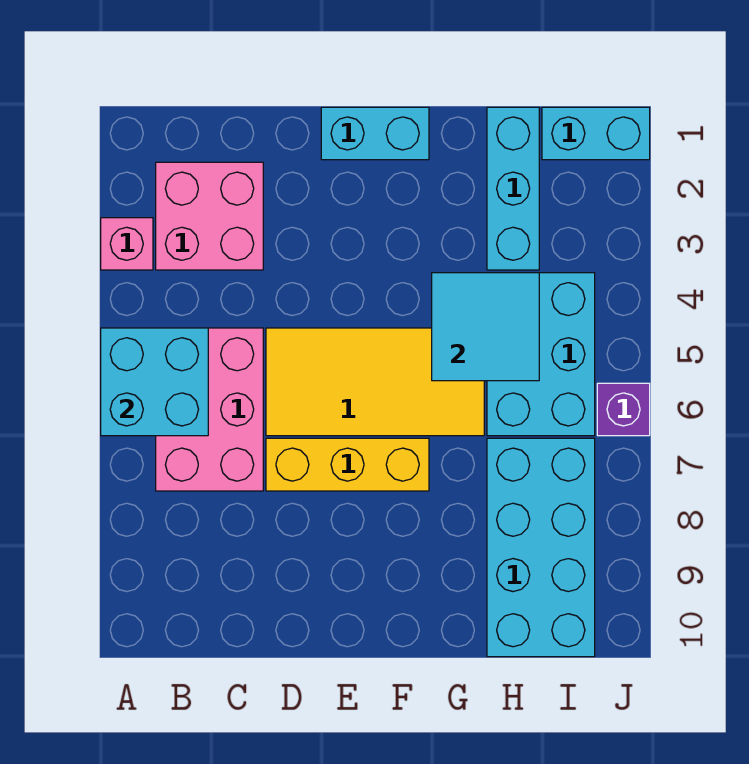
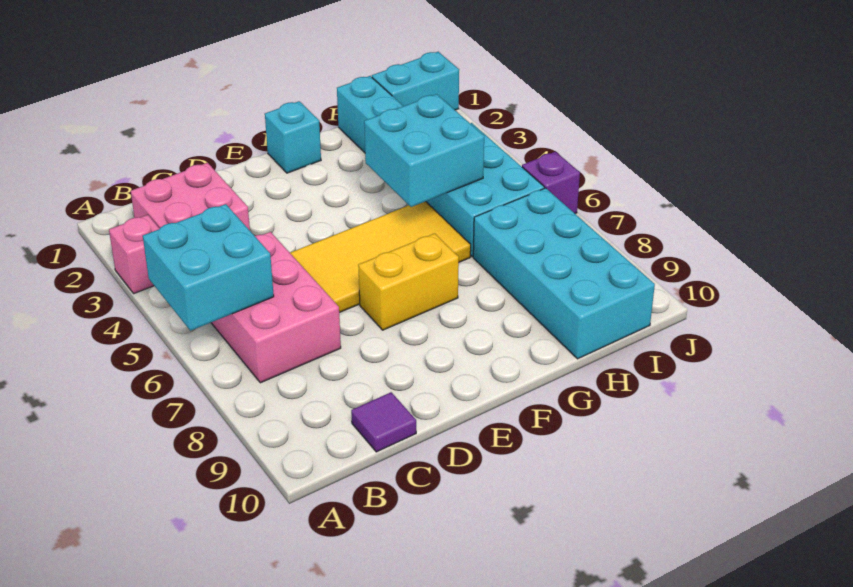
none -> purple 1x1 tile [351,392,416,452]
yellow 1x3 brick [266,438,429,491] -> yellow 1x2 brick [358,233,459,330]
cyan 1x2 brick [321,107,429,160] -> cyan 1x1 brick [265,101,321,173]
cyan 2x2 tile [432,273,539,381] -> cyan 2x2 brick [364,94,484,207]

